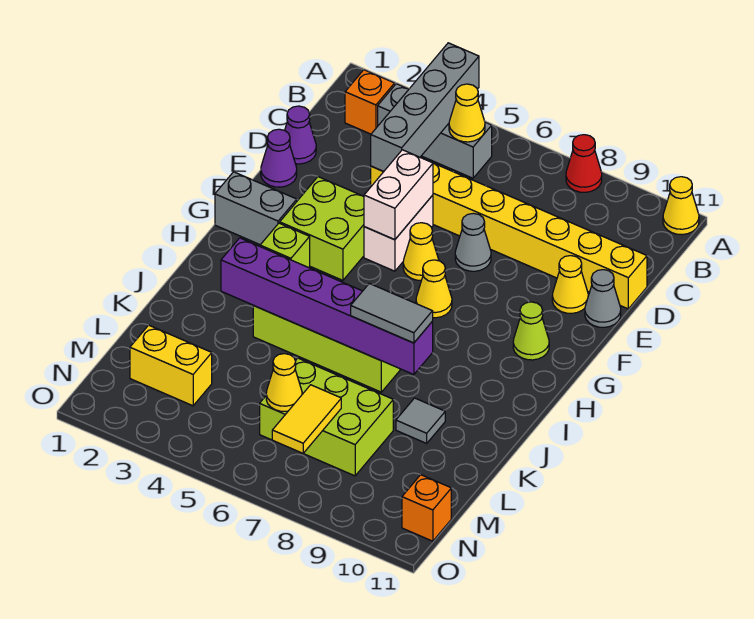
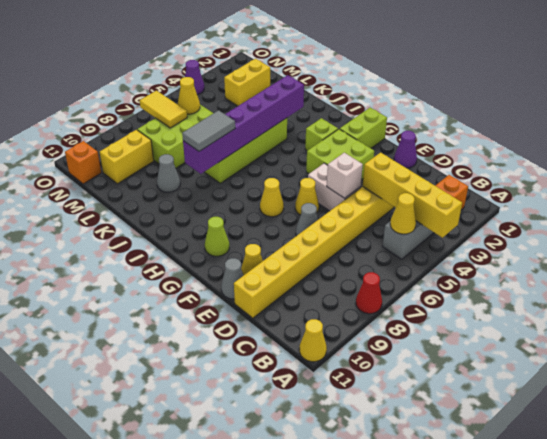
grey 1x4 brick [371,43,479,172] -> yellow 1x4 brick [363,153,462,238]
purple 1x1 cone [285,106,316,164] -> purple 1x1 cone moved to [185,60,204,95]
white 1x2 brick [364,150,433,240] -> white 1x1 brick [327,153,363,198]
grey 1x2 brick [215,172,297,245] -> lime 1x2 brick [340,108,387,148]
grey 1x1 tile [396,398,445,443] -> grey 1x1 cone [157,154,180,192]
none -> yellow 1x2 brick [100,130,154,184]

